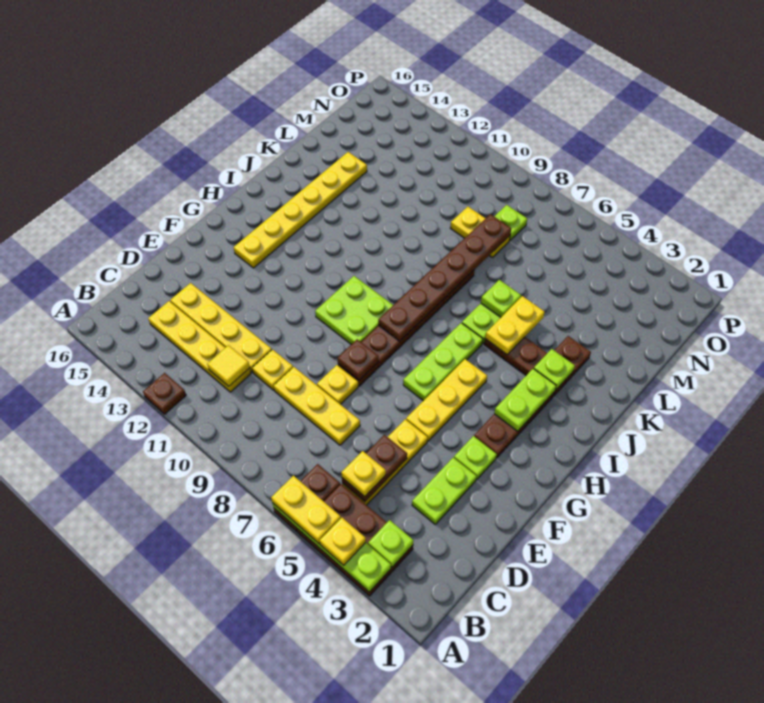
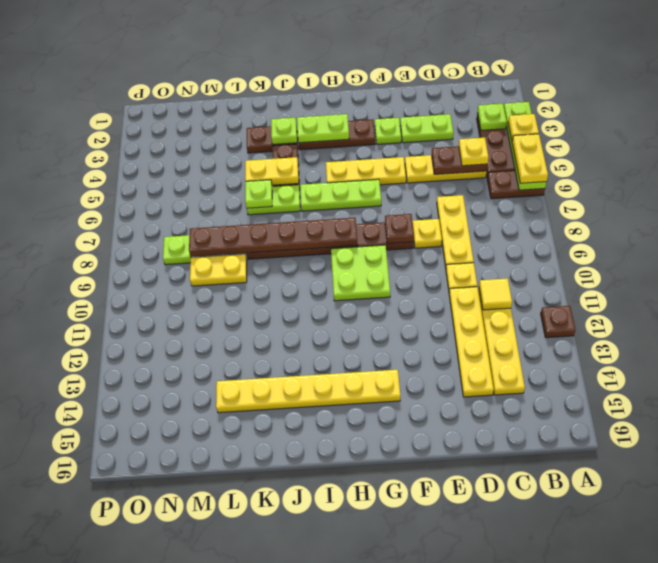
yellow 1x2 plate [451,207,510,258] -> yellow 1x2 plate turned to [190,254,247,286]

